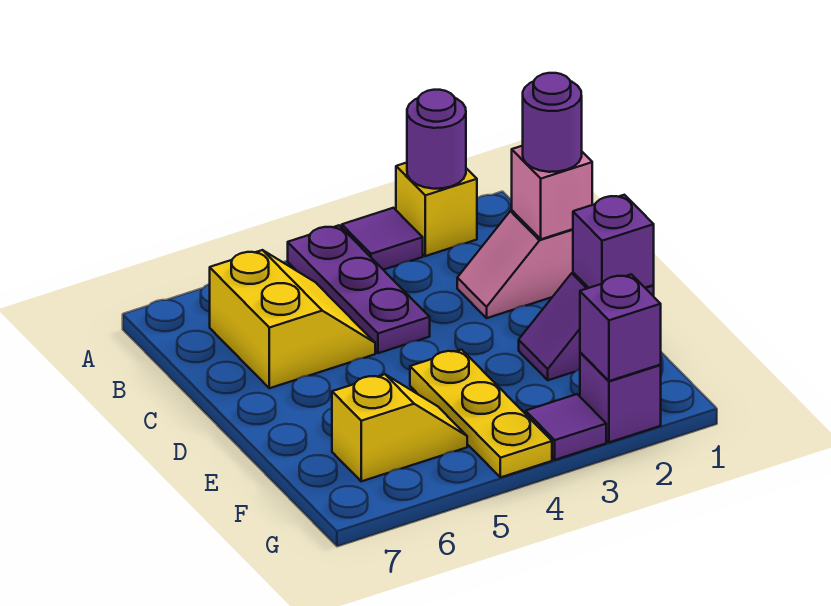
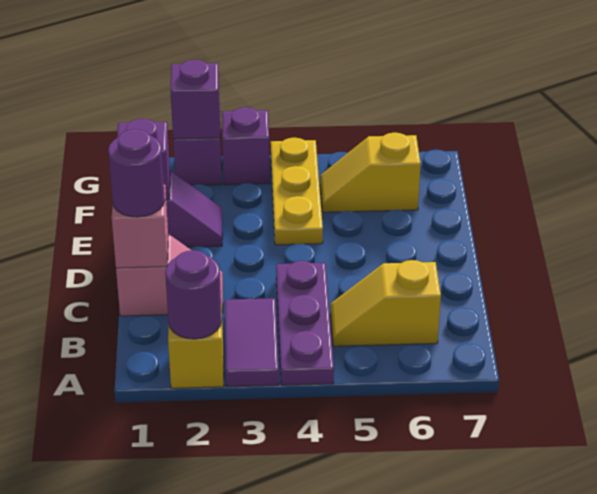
purple 1x1 tile [342,208,423,270] -> purple 1x2 tile [225,298,279,387]
yellow 2x2 slope [210,250,375,388] -> yellow 1x2 slope [331,260,441,346]
purple 1x1 tile [526,394,606,460] -> purple 1x1 brick [222,107,270,185]

